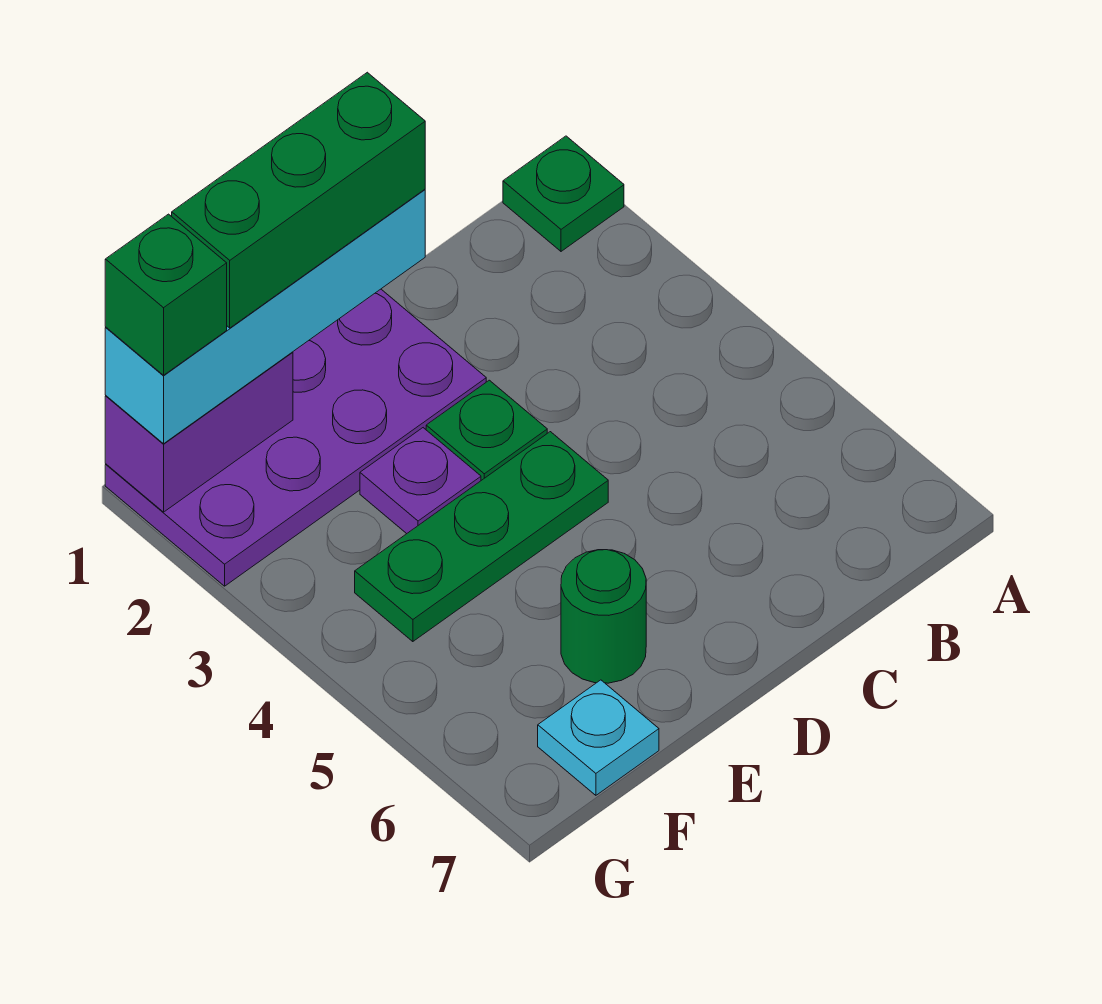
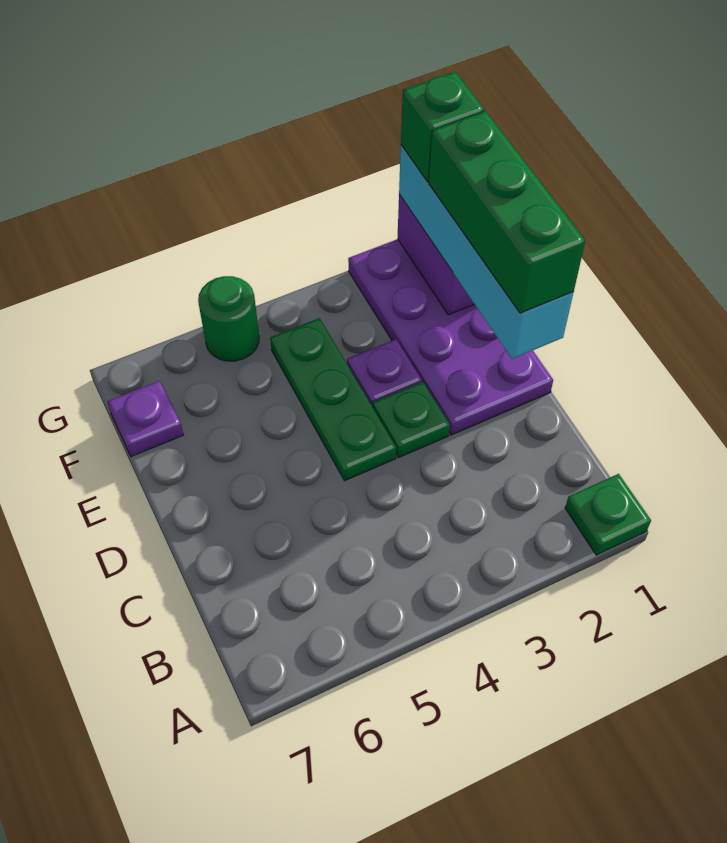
green 1x1 round brick [561,550,646,683] -> green 1x1 round brick moved to [198,276,259,361]
cyan 1x1 plate [538,680,659,795] -> purple 1x1 plate [107,381,183,456]

